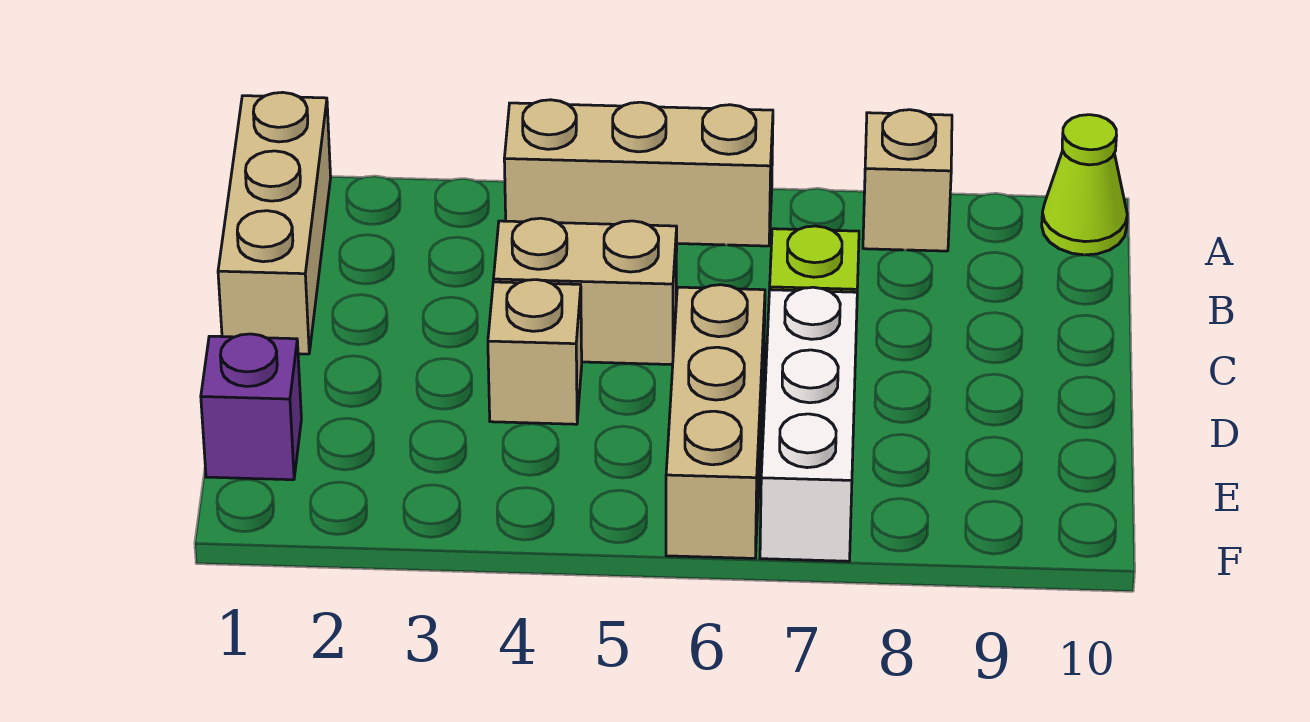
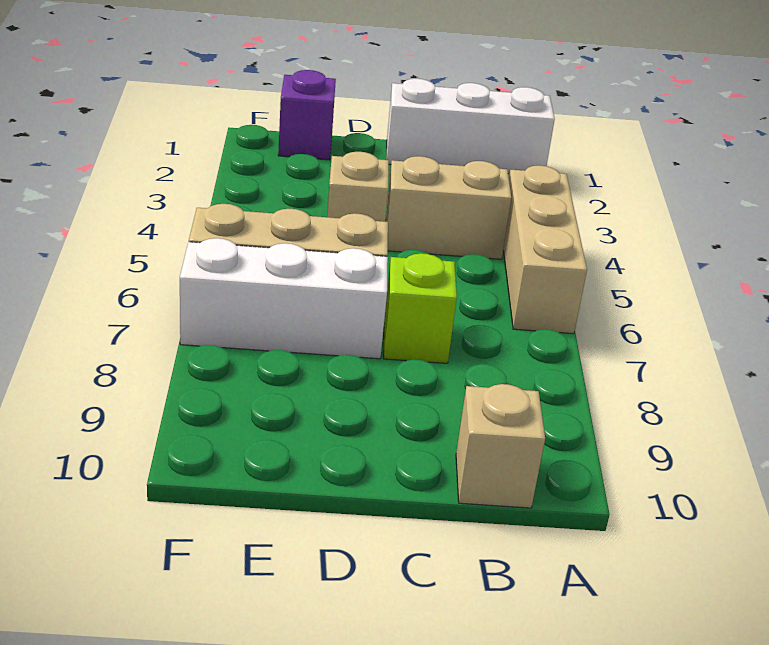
tan 1x3 brick [218,92,331,354] -> white 1x3 brick [387,79,555,174]
tan 1x1 brick [863,110,952,251] -> tan 1x1 brick moved to [456,384,545,508]
lime 1x1 cone [1042,115,1127,255] -> none
tan 1x2 brick [493,218,677,365] -> tan 1x2 brick turned to [386,156,511,259]

